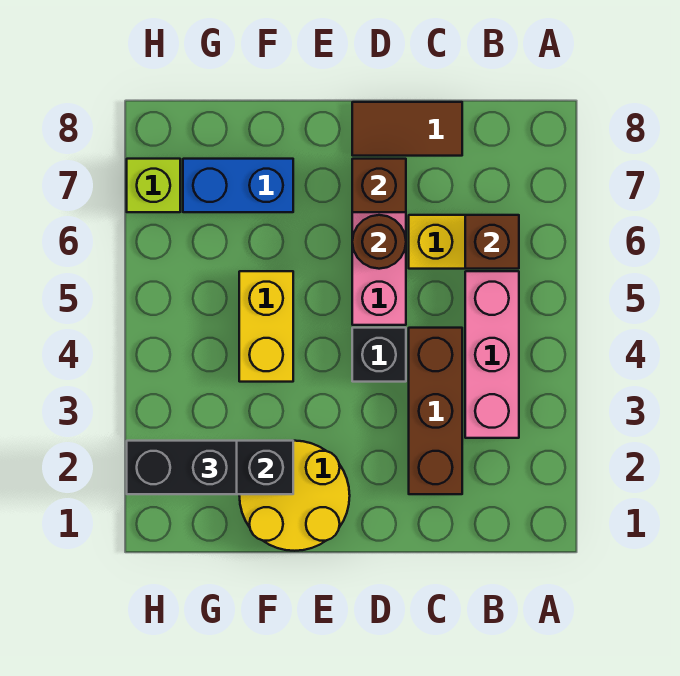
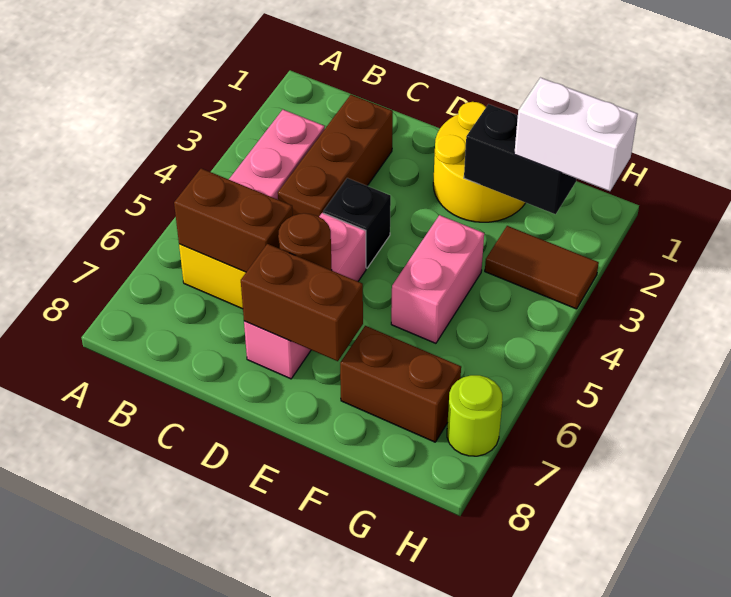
brown 1x1 brick [465,215,519,269] -> brown 1x2 brick [174,168,293,272]
brown 1x2 tile [352,102,462,156] -> brown 1x2 tile moved to [485,226,599,309]
brown 1x1 brick [352,159,406,212] -> brown 1x2 brick [241,244,363,361]
yellow 1x2 brick [239,271,293,382] -> pink 1x2 brick [391,215,484,343]
blue 1x2 brick [183,159,293,212] -> brown 1x2 brick [340,326,461,442]
black 1x2 brick [127,441,237,494] -> white 1x2 brick [514,78,638,191]
lime 1x1 brick [127,159,180,212] -> lime 1x1 round brick [447,375,503,456]

